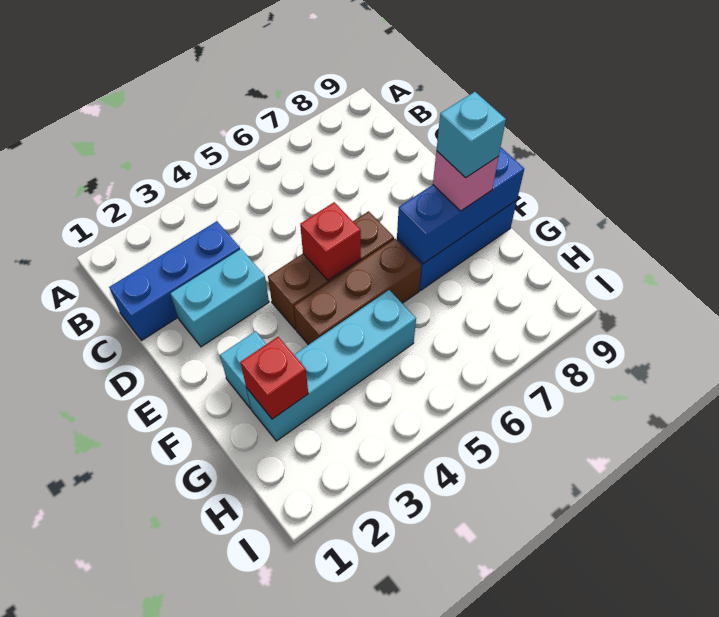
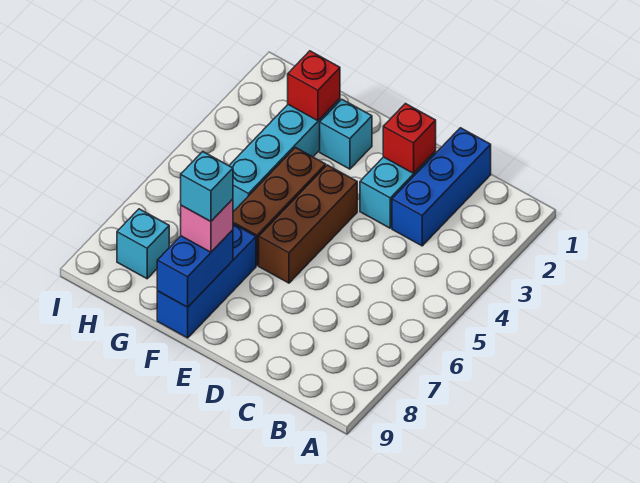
red 1x1 brick [300,202,361,280] -> red 1x1 brick moved to [383,104,436,173]
blue 1x3 brick [397,147,524,264] -> blue 1x2 brick [157,230,233,307]
none -> cyan 1x1 brick [117,209,169,279]

